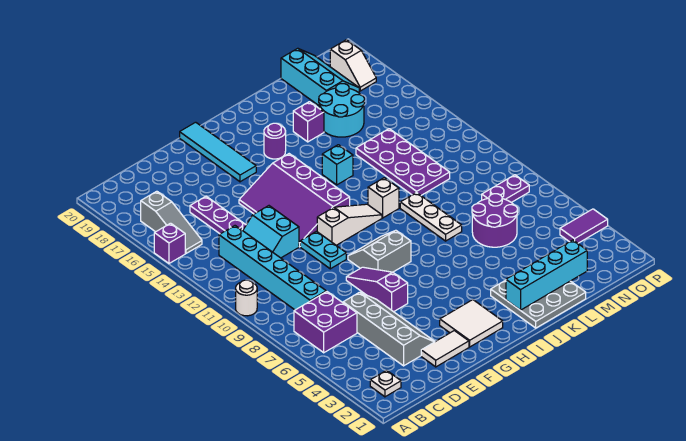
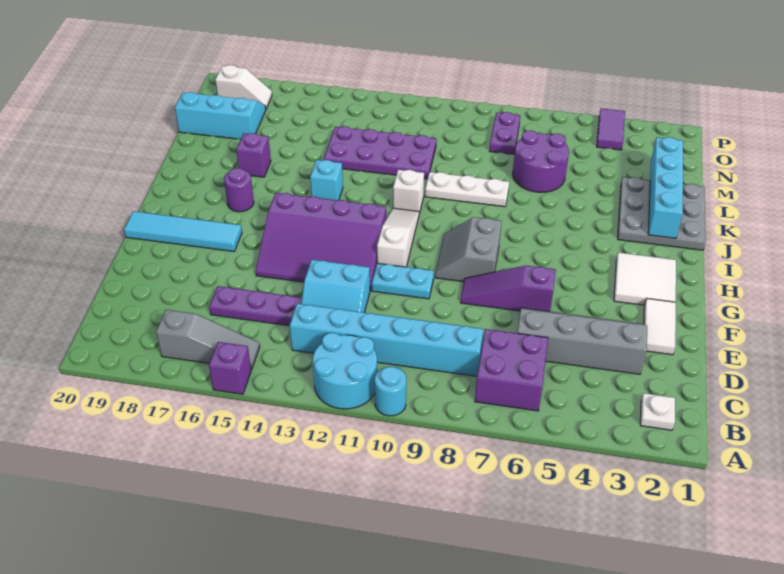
white 1x1 round brick [236,280,257,316] -> cyan 1x1 round brick [375,367,406,416]
cyan 2x2 round brick [319,84,364,137] -> cyan 2x2 round brick moved to [313,333,377,409]

